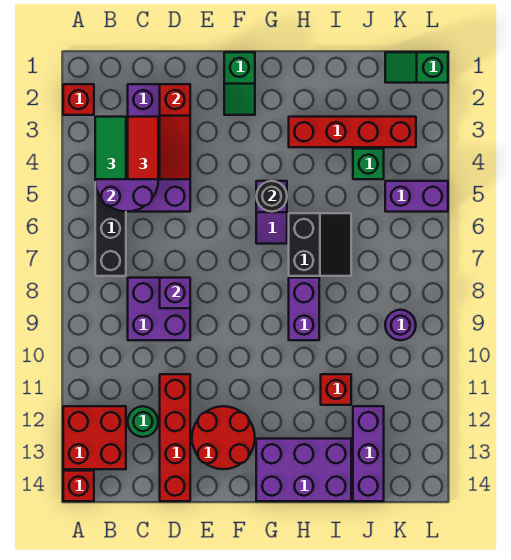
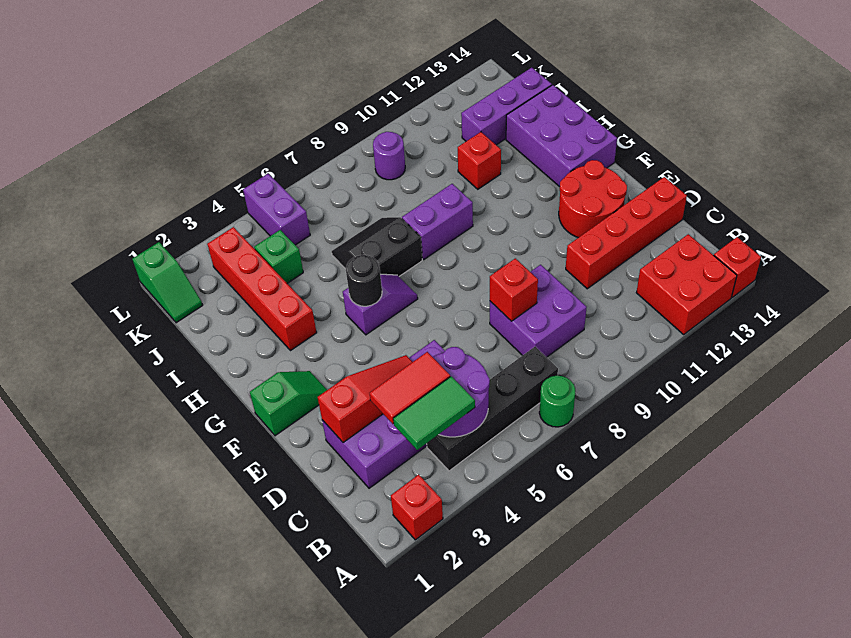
green 1x1 round brick [128,406,158,437] -> green 1x1 round brick moved to [539,376,575,427]
purple 1x1 brick [160,278,190,308] -> red 1x1 brick [490,258,538,321]

